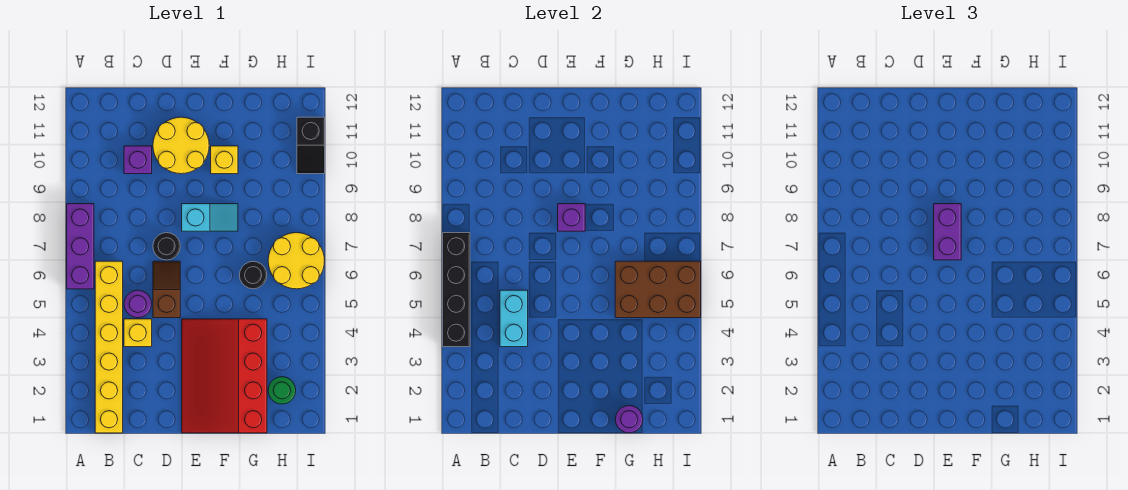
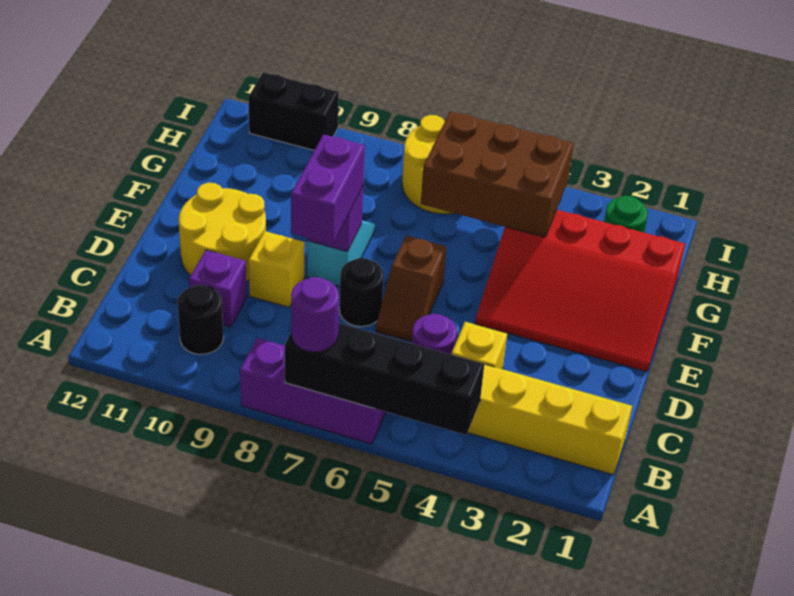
cyan 1x2 brick [500,290,528,347] -> none
brown 1x2 slope [153,261,180,318] -> brown 1x2 slope turned to [376,236,446,342]
purple 1x2 brick [934,204,961,260] -> purple 1x2 brick turned to [291,134,365,244]
yellow 1x1 brick [211,146,238,174] -> yellow 1x1 brick moved to [249,231,305,307]
purple 1x1 round brick [615,406,643,433] -> purple 1x1 round brick moved to [291,277,339,352]
brown 2x3 brick [615,261,701,318] -> brown 2x3 brick turned to [421,111,574,237]
black 1x1 round brick [239,262,267,289] -> black 1x1 round brick moved to [178,285,223,354]
black 1x2 slope [297,117,325,174] -> black 1x2 brick [248,72,339,150]

